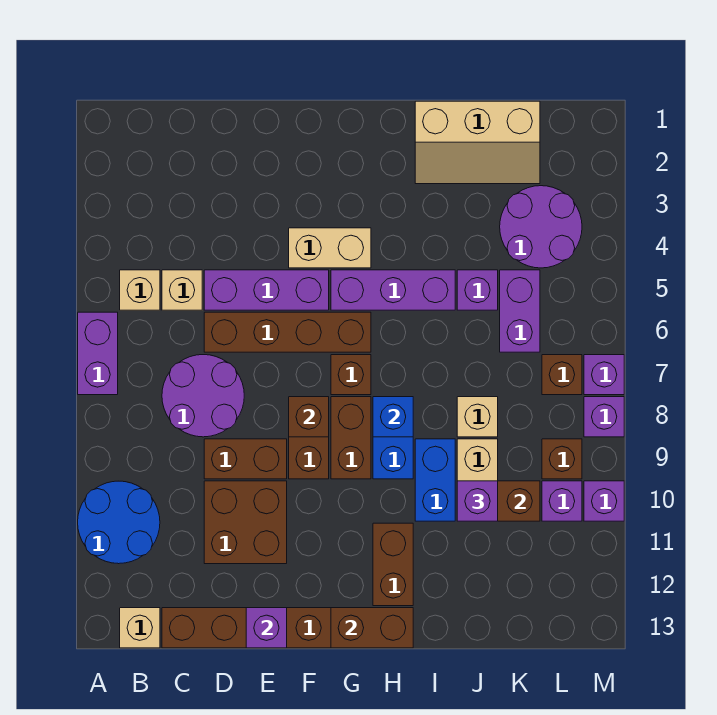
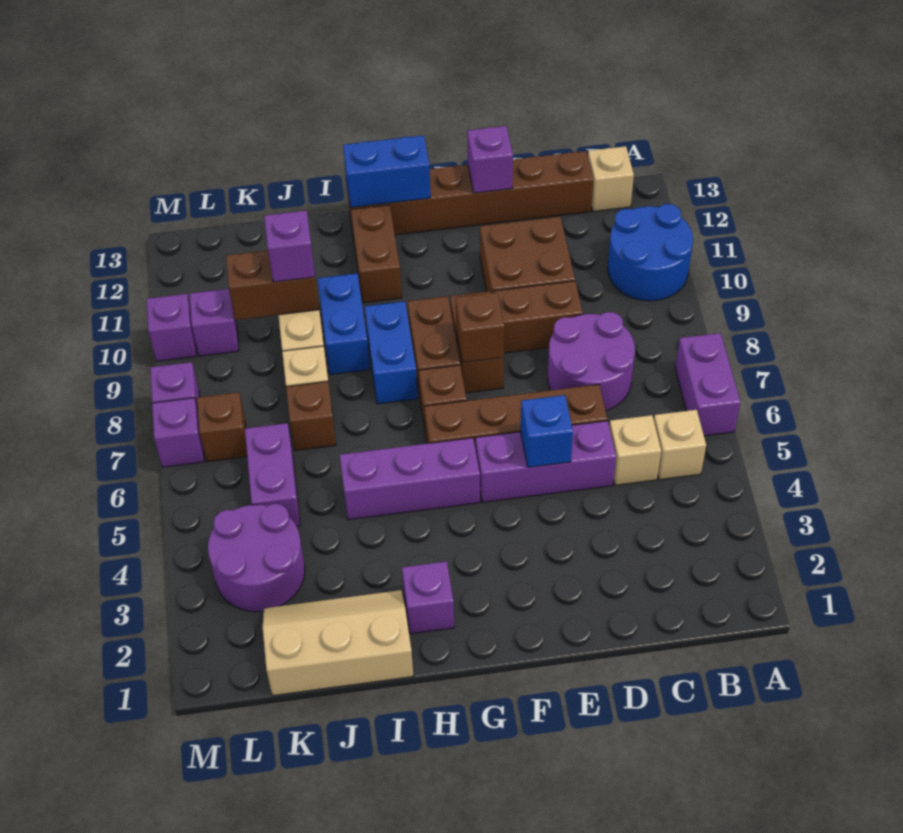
tan 1x2 brick [289,228,371,268] -> none
brown 1x2 brick [331,608,413,648] -> blue 1x2 brick [343,135,431,208]
blue 1x1 brick [373,397,413,437] -> blue 1x1 brick moved to [520,395,573,467]
purple 1x1 brick [457,270,498,310] -> purple 1x1 brick moved to [402,561,454,634]
brown 1x1 brick [542,439,582,479] -> brown 1x1 brick moved to [286,381,336,451]

